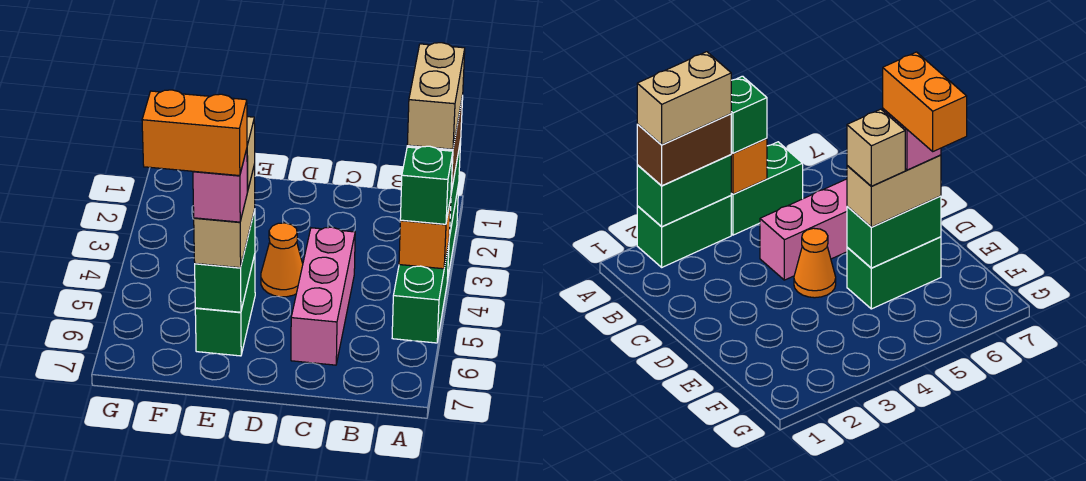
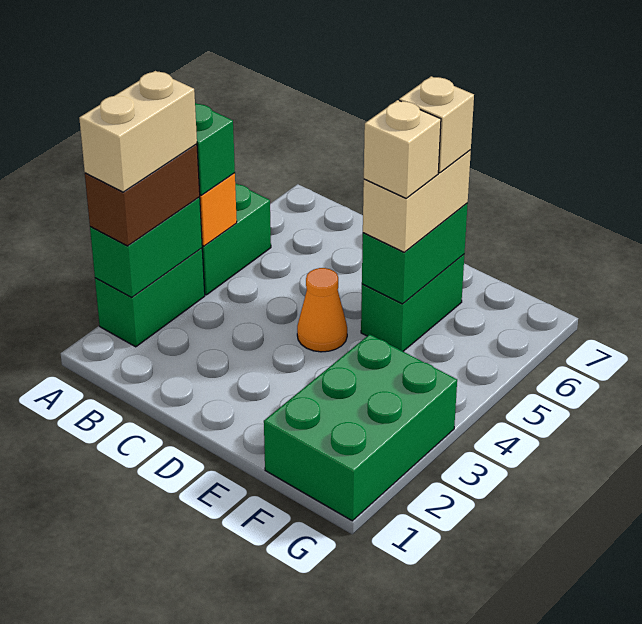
pink 1x3 brick [291,227,355,365] -> none
pink 1x1 brick [193,149,248,222] -> tan 1x1 brick [399,76,474,173]
orange 1x2 brick [142,90,247,176] -> none
none -> green 2x3 brick [264,334,457,521]

